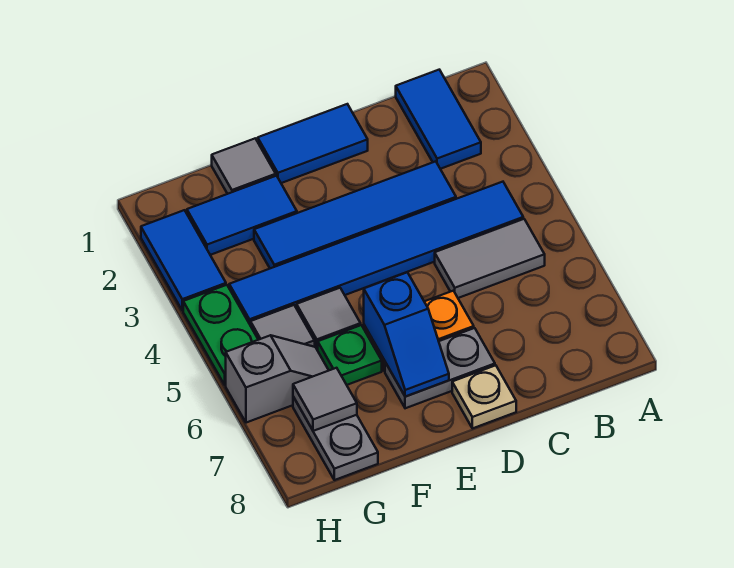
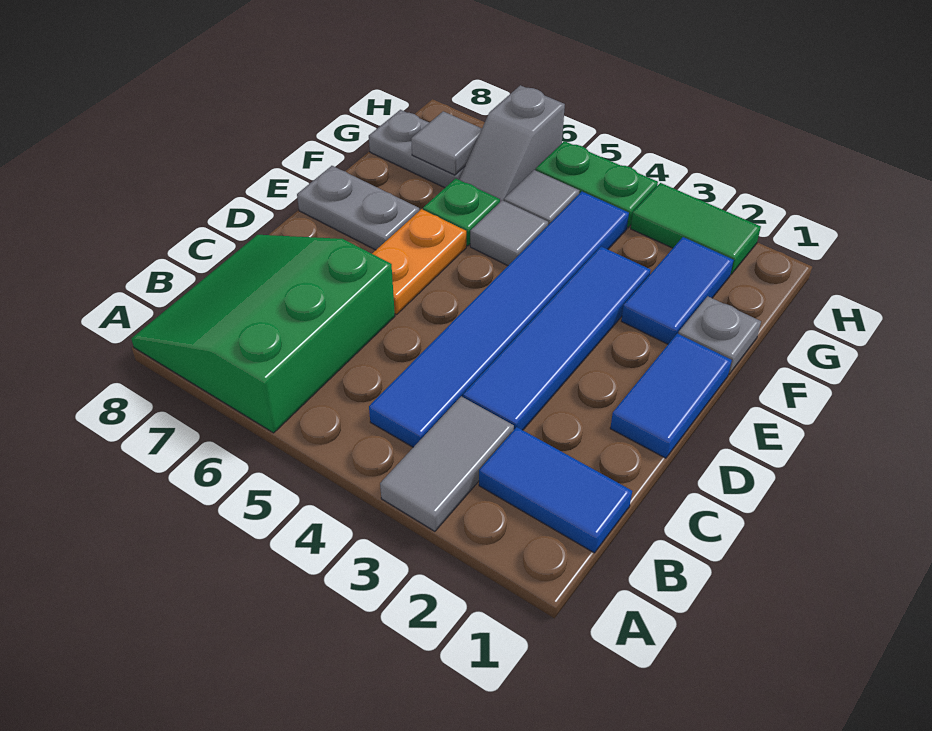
none -> green 3x3 slope [131,235,395,433]
grey 1x2 tile [435,219,545,298] -> grey 1x2 tile moved to [380,396,514,531]
grey 1x2 plate [385,328,495,408] -> grey 1x2 plate turned to [297,166,419,250]
tan 1x1 plate [452,365,516,428] -> none
blue 1x2 slope [364,272,449,397] -> none
grey 1x1 tile [212,139,276,194] -> grey 1x1 plate [678,296,761,374]
blue 1x2 tile [141,210,226,311] -> green 1x2 tile [631,183,761,275]

